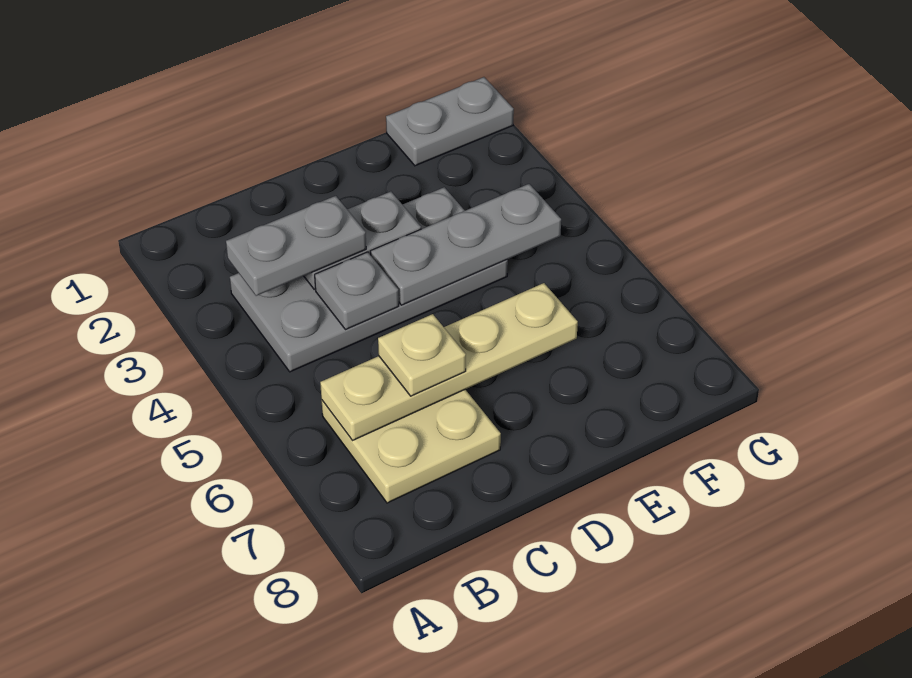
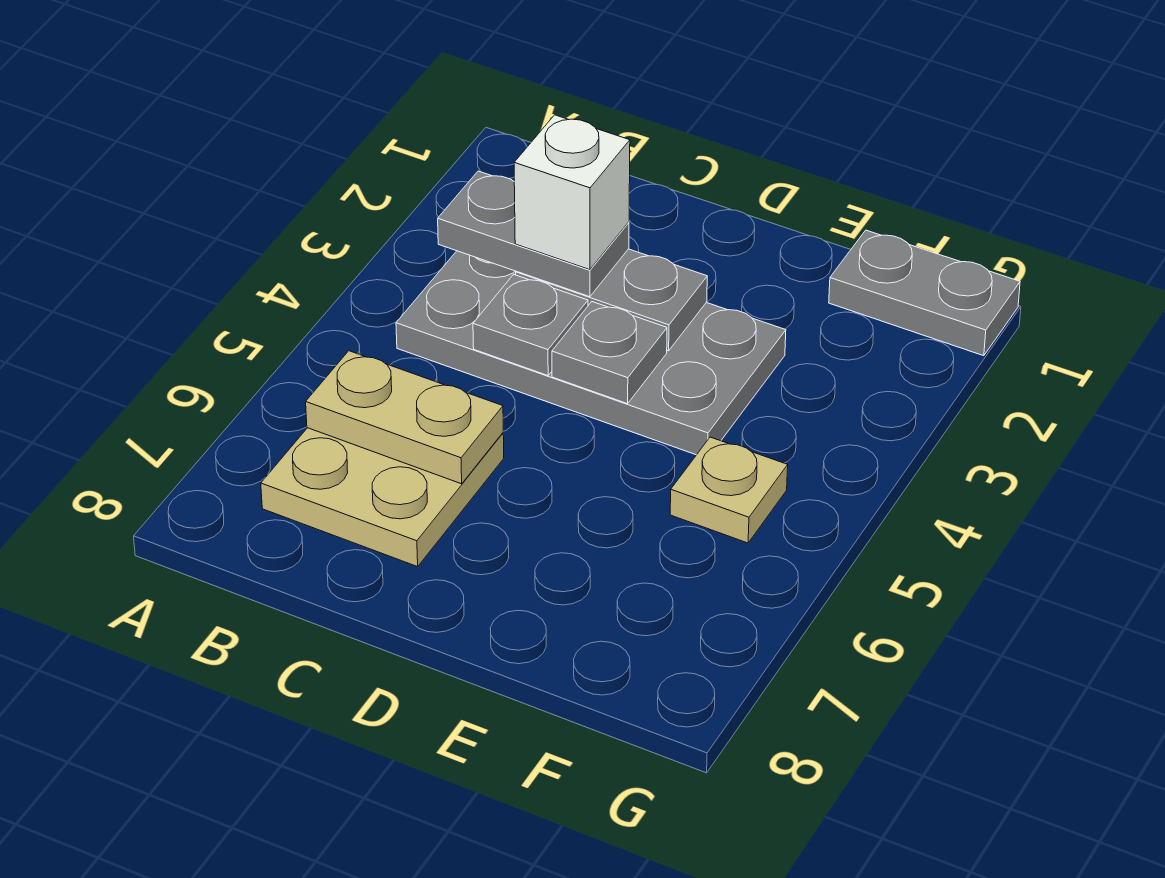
tan 1x4 plate [320,283,578,441] -> tan 1x2 plate [306,351,503,484]
none -> white 1x1 brick [514,115,630,270]
tan 1x1 plate [378,314,466,396] -> tan 1x1 plate moved to [670,437,788,543]
grey 1x3 plate [371,184,561,305] -> grey 1x1 plate [552,302,667,404]

